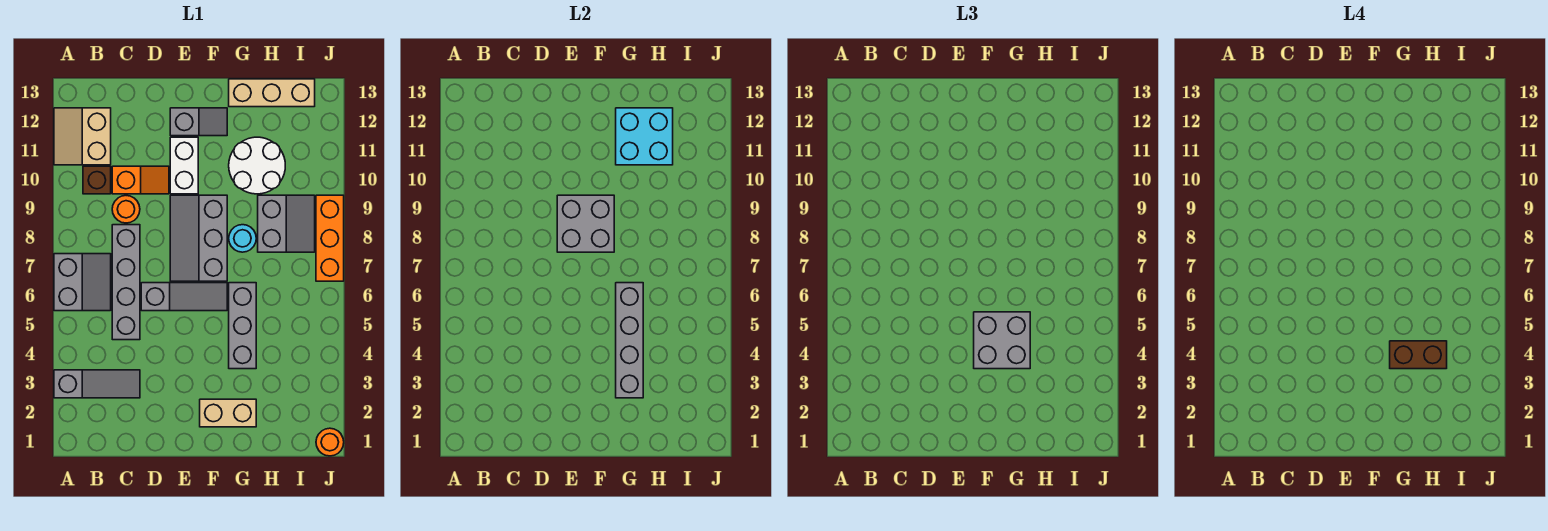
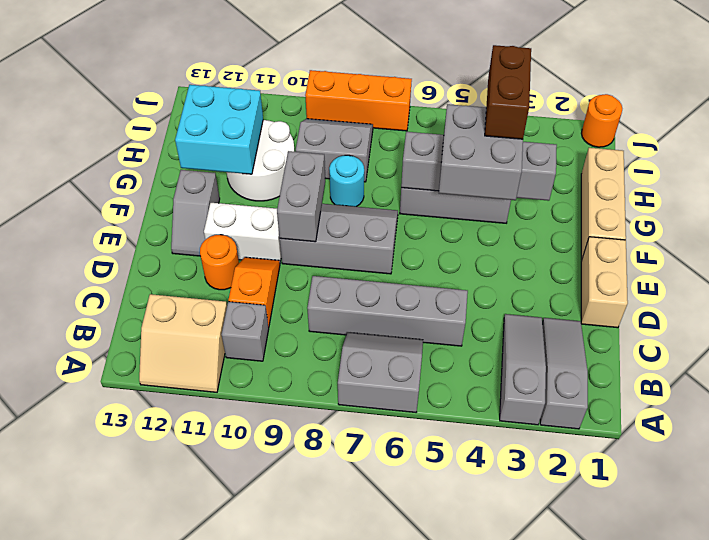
brown 1x1 brick [83,166,111,194] -> grey 1x1 brick [221,302,269,361]
orange 1x1 round brick [112,196,140,223] -> orange 1x1 round brick moved to [200,235,239,290]
grey 1x3 slope [141,283,227,311] -> grey 1x3 slope moved to [540,318,588,429]
grey 2x3 slope [170,195,227,281] -> grey 2x3 slope turned to [280,204,398,274]
grey 2x2 brick [557,195,614,252] -> grey 1x2 brick [277,151,325,242]
grey 1x2 slope [170,108,227,136] -> grey 1x2 slope turned to [171,170,220,256]
tan 1x2 brick [200,399,256,427] -> tan 1x2 brick moved to [581,237,628,328]
tan 1x3 brick [229,79,315,107] -> tan 1x3 brick moved to [581,148,626,260]

